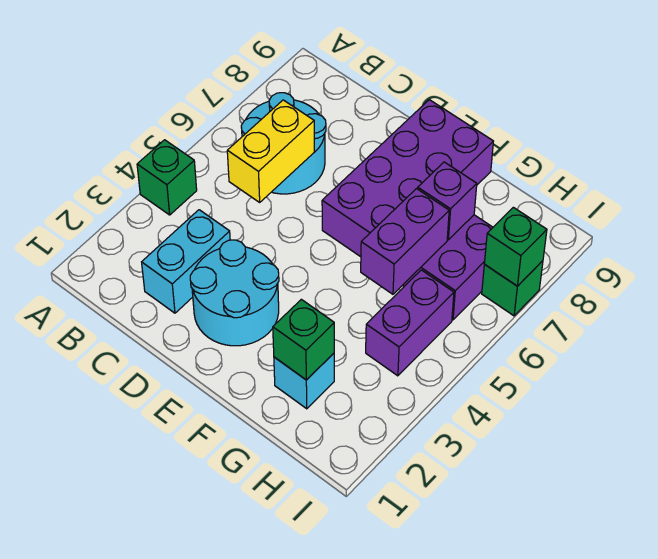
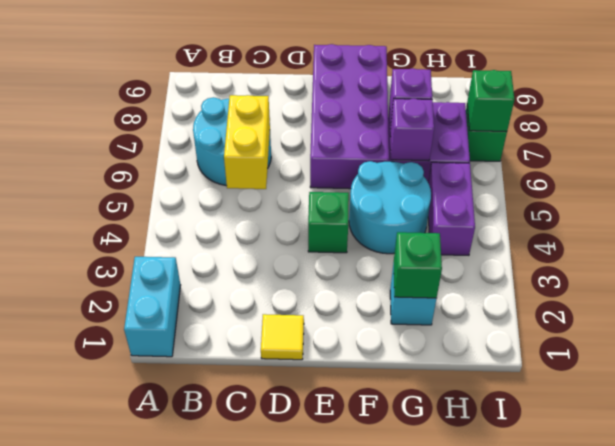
green 1x1 brick [137,140,197,215] -> green 1x1 brick moved to [308,192,349,253]
cyan 1x2 brick [142,210,230,313] -> cyan 1x2 brick moved to [124,257,181,357]
none -> yellow 1x1 tile [261,314,304,360]
cyan 2x2 round brick [190,240,279,346] -> cyan 2x2 round brick moved to [349,161,431,254]
purple 1x2 brick [361,189,449,294] -> purple 1x1 brick [390,99,434,161]

